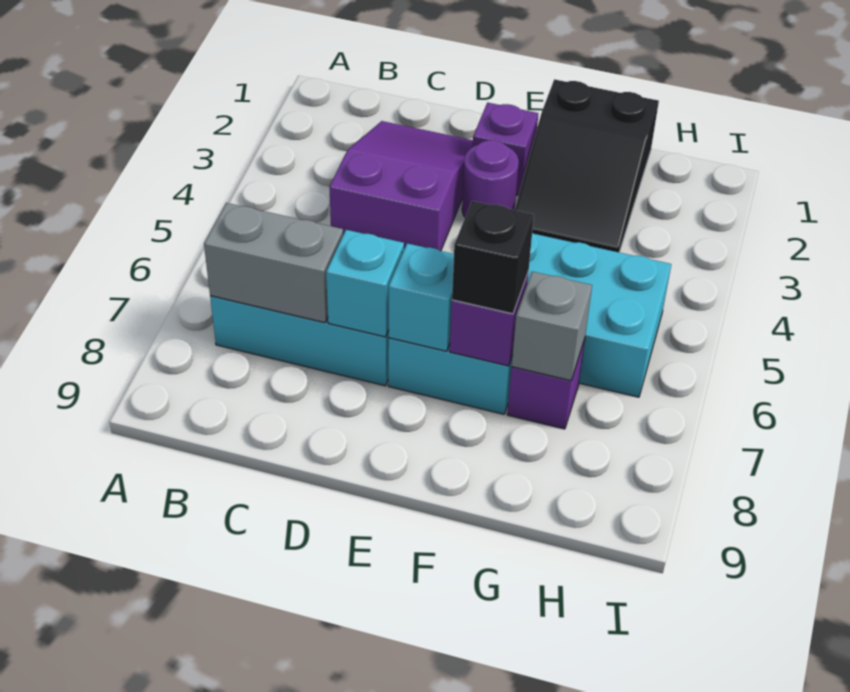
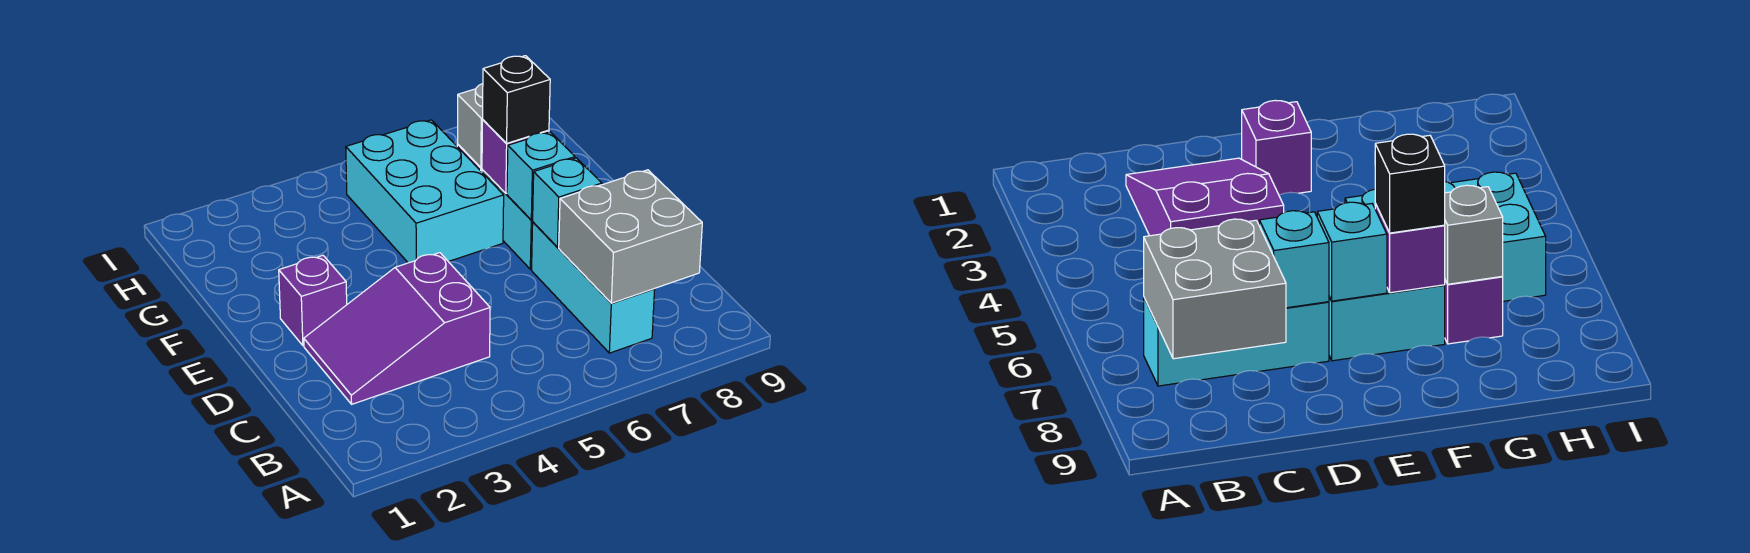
grey 1x2 brick [204,203,343,323] -> grey 2x2 brick [559,170,702,303]
purple 1x1 round brick [462,140,519,217] -> none
black 2x3 slope [515,79,659,252] -> none

